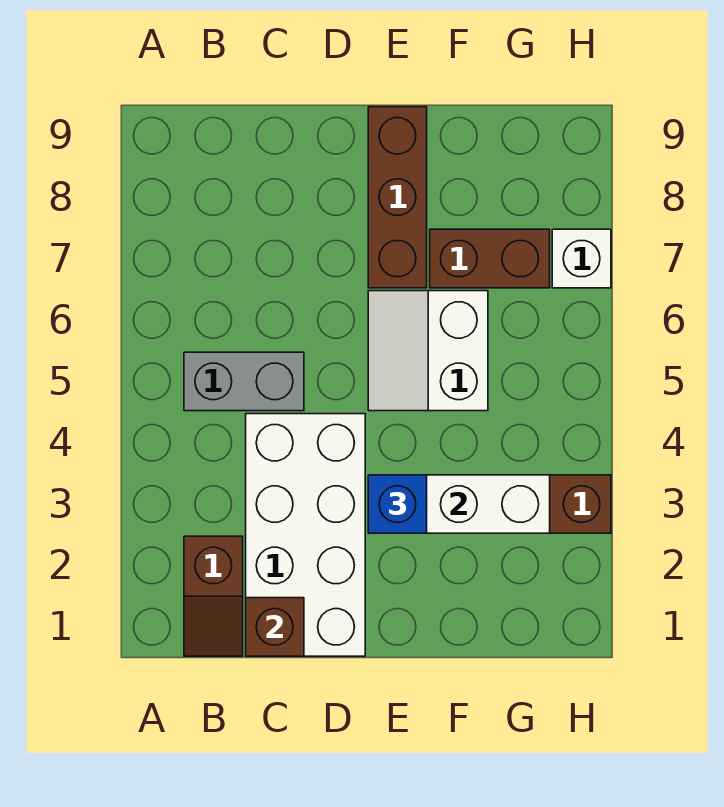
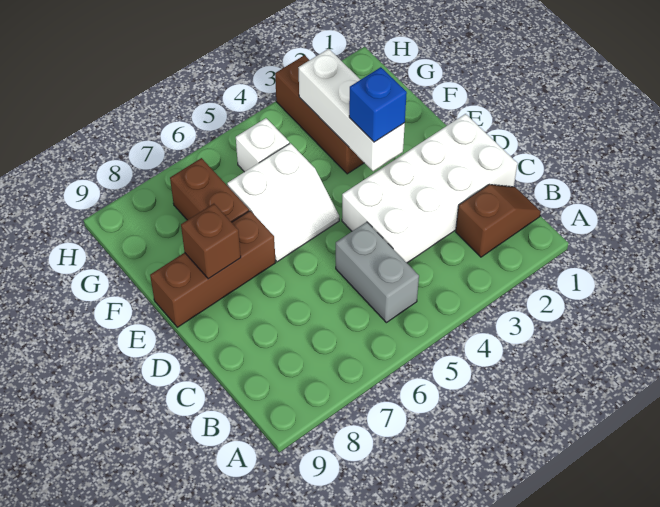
brown 1x1 brick [246,598,304,656] -> brown 1x1 brick moved to [181,204,241,279]
white 1x1 brick [552,229,611,288] -> white 1x1 brick moved to [236,118,289,172]

